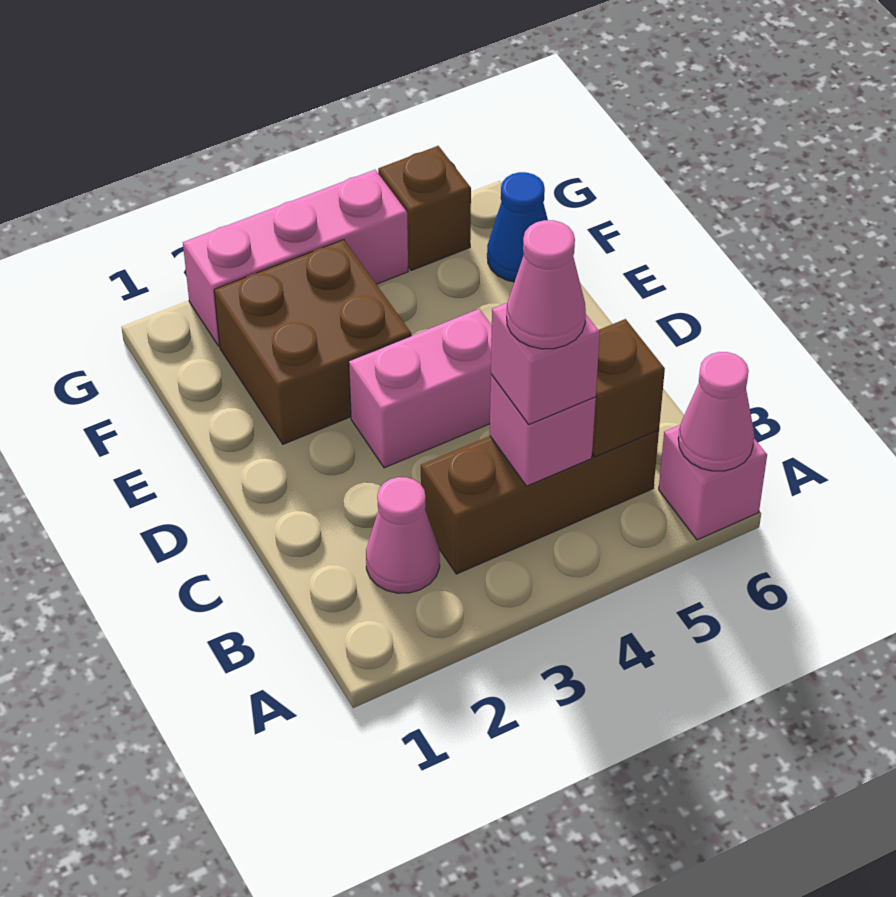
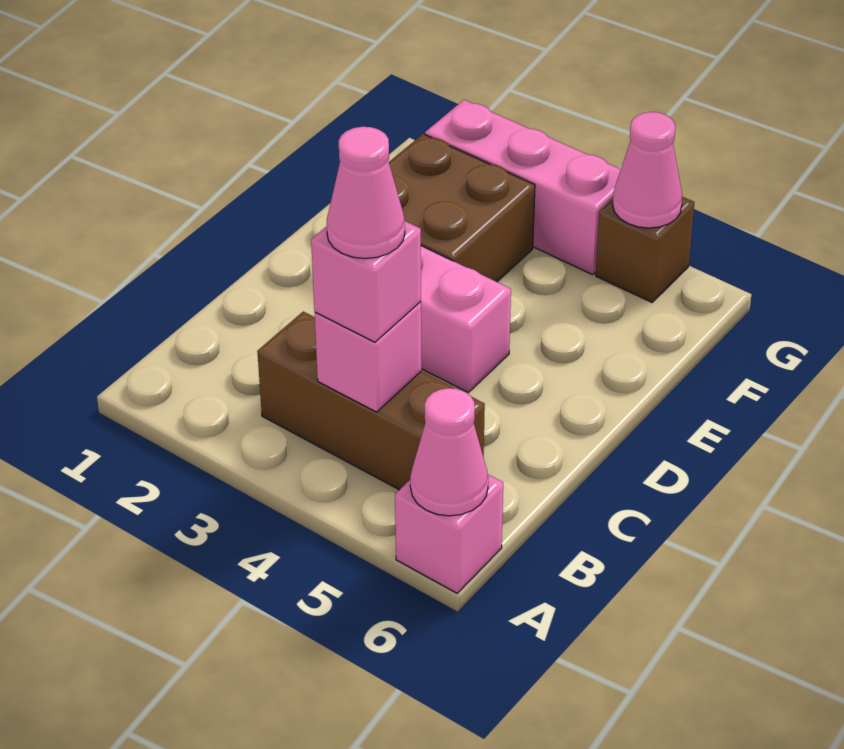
pink 1x1 cone [366,477,440,593] -> pink 1x1 cone moved to [613,112,682,228]
brown 1x1 brick [592,319,665,457] -> none
blue 1x1 cone [487,172,548,282] -> none

